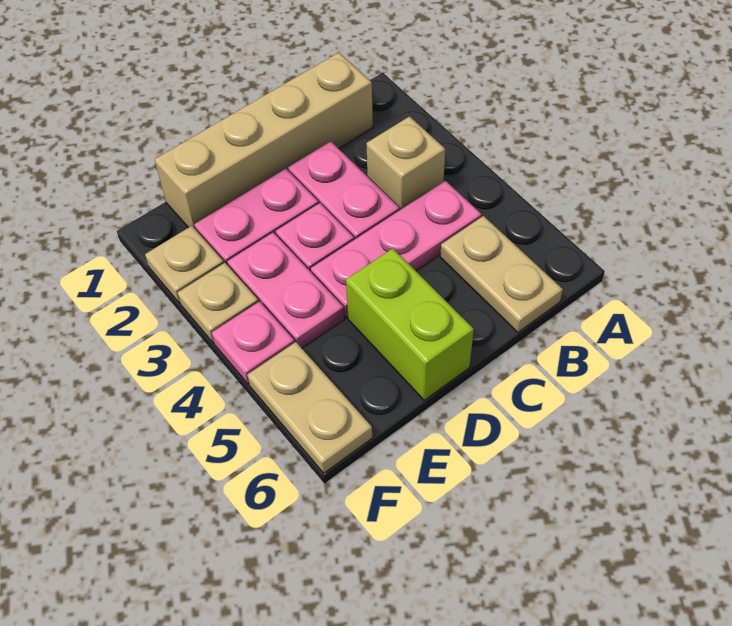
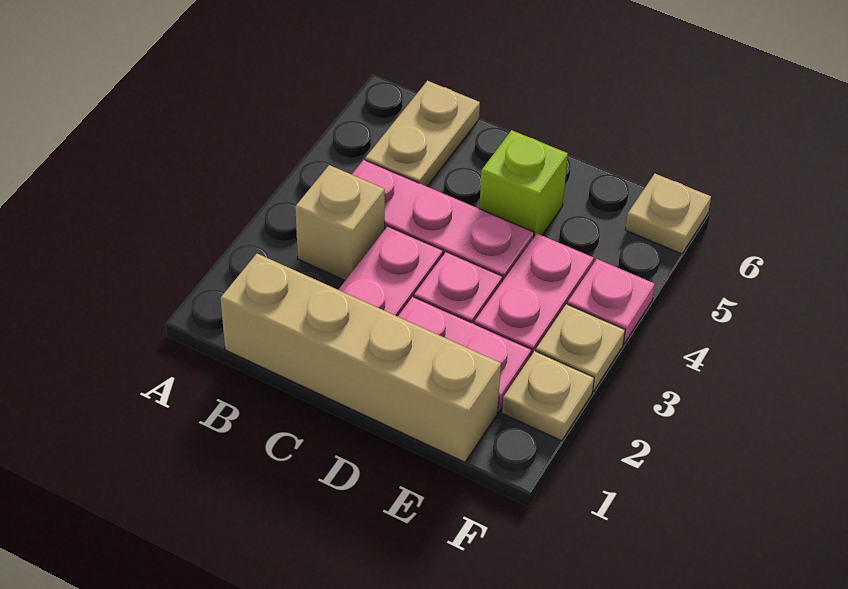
lime 1x2 brick [346,248,474,400] -> lime 1x1 brick [479,130,568,238]
tan 1x2 plate [247,342,372,473] -> tan 1x1 plate [625,174,711,254]

